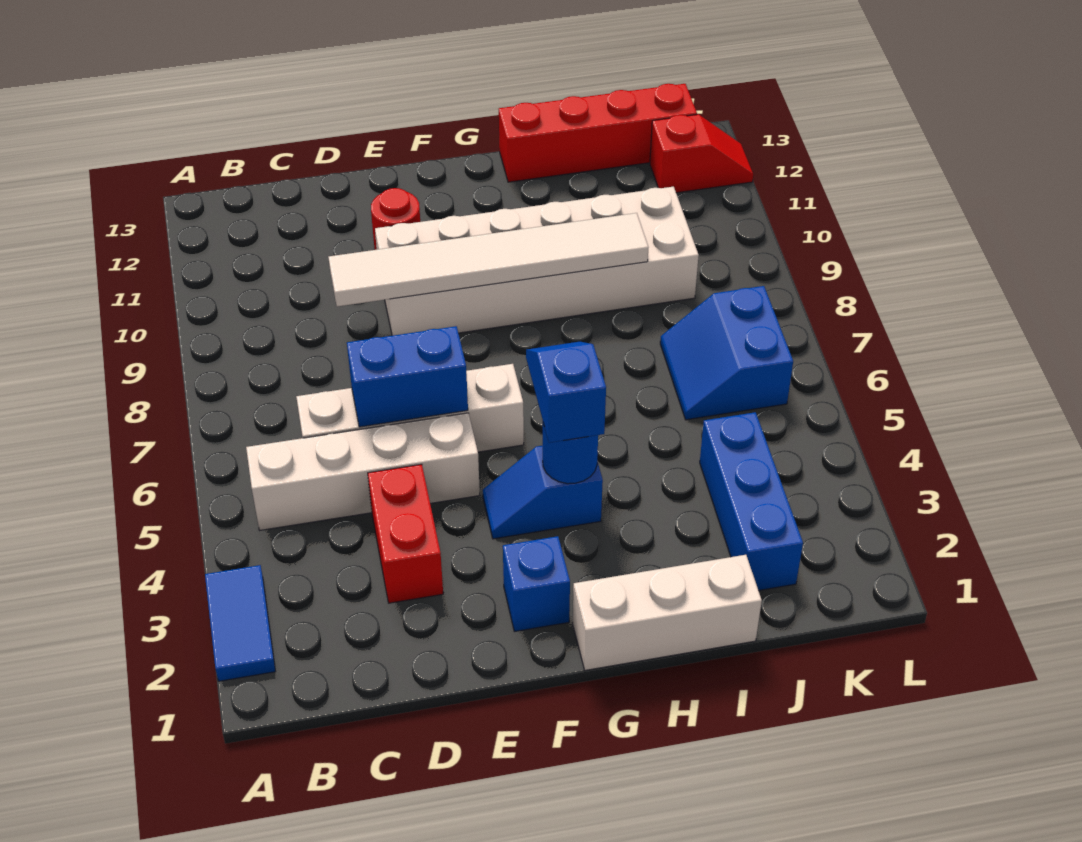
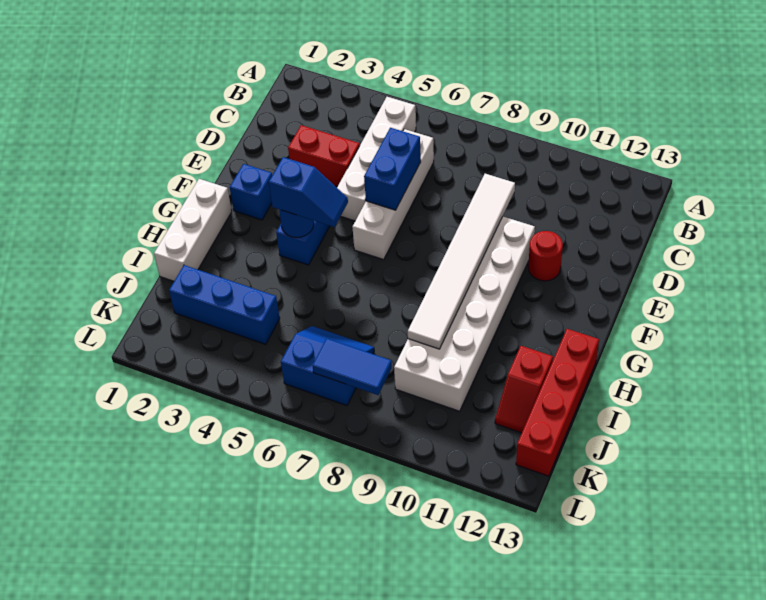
blue 1x2 tile [205,565,276,681] -> blue 1x2 tile moved to [313,339,392,395]
red 1x2 slope [650,114,753,193] -> red 1x2 slope moved to [495,346,553,433]

